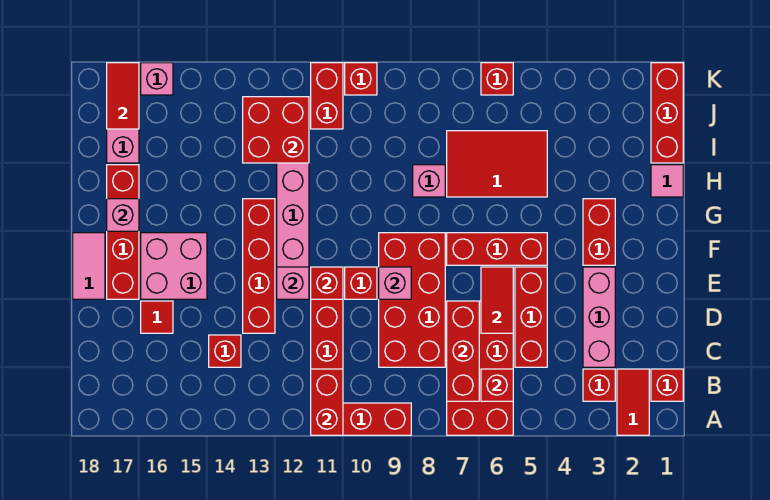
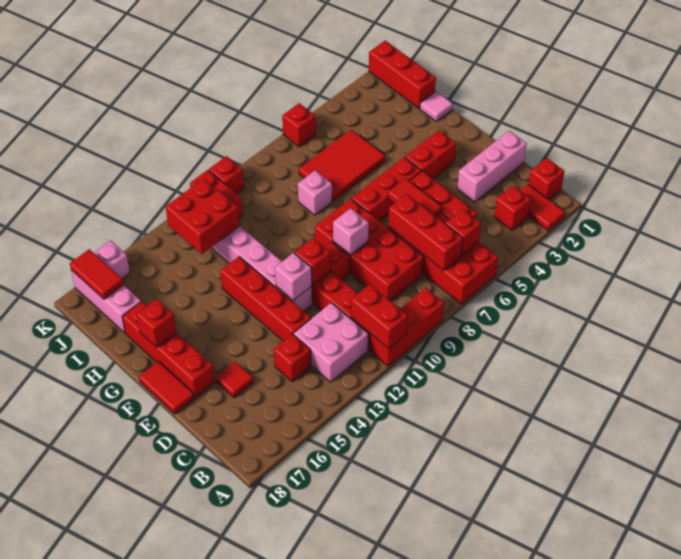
pink 1x3 brick [583,267,615,367] -> pink 1x3 brick turned to [457,131,527,202]
pink 2x2 brick [141,233,207,299] -> pink 2x2 brick moved to [293,303,368,382]
pink 1x2 tile [73,233,105,299] -> red 1x2 tile [139,361,194,414]
red 1x2 brick [583,199,615,265] -> red 1x2 brick turned to [405,130,456,179]
pink 1x1 brick [107,199,139,231] -> red 1x1 brick [137,299,176,347]

